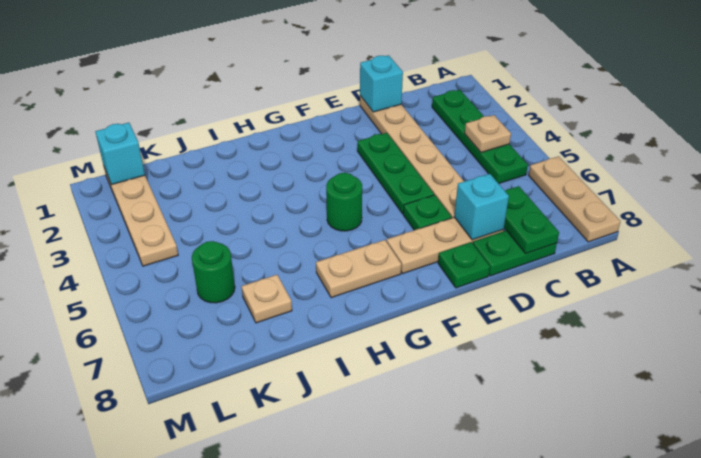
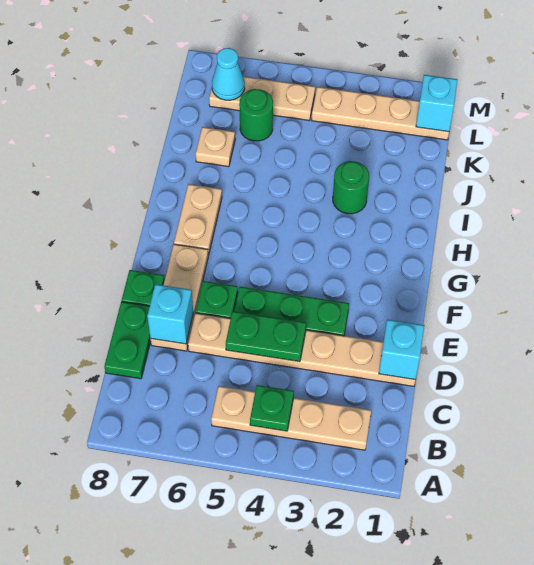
tan 1x3 plate [529,156,621,242] -> tan 1x3 plate moved to [209,77,315,121]
green 1x4 plate [432,90,528,184] -> tan 1x4 plate [211,386,371,450]
tan 1x1 plate [465,115,511,152] -> green 1x1 plate [250,385,294,431]
green 1x2 plate [504,186,559,253] -> green 1x2 plate moved to [226,311,306,362]
green 1x1 round brick [326,173,362,231] -> green 1x1 round brick moved to [333,161,369,214]
none -> cyan 1x1 cone [212,48,245,100]

